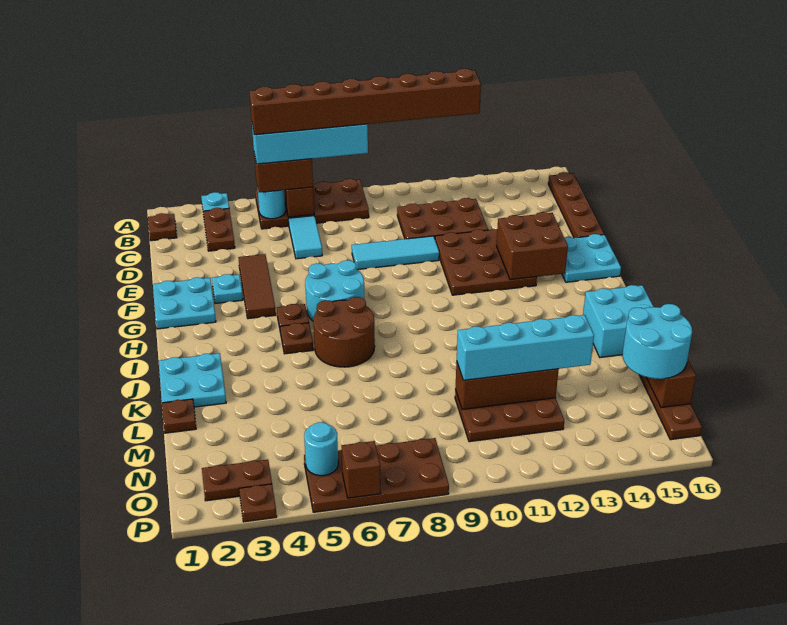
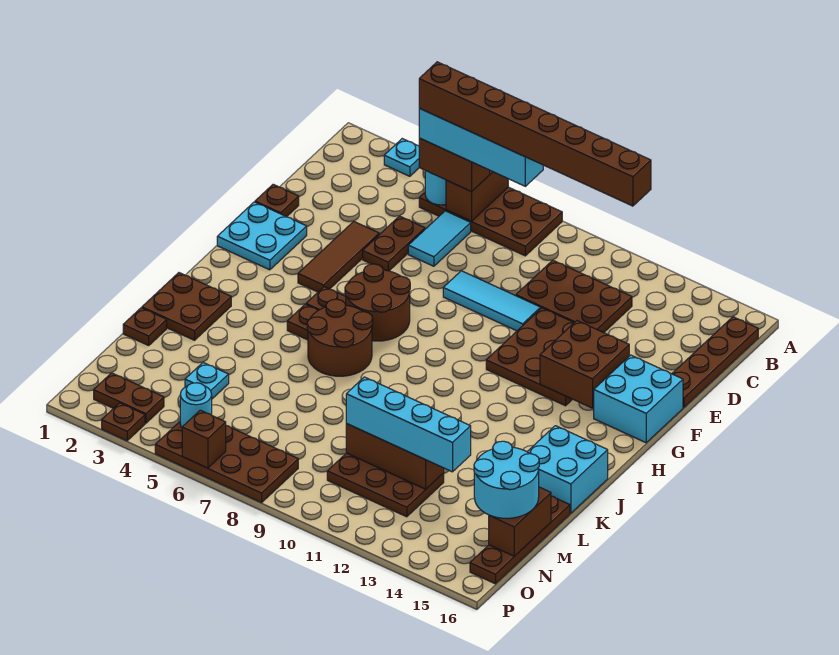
brown 1x1 plate [148,213,177,241] -> brown 1x1 plate moved to [255,184,299,217]
brown 1x2 plate [203,208,235,251] -> brown 1x2 plate moved to [363,216,425,271]
cyan 1x1 plate [212,274,243,303] -> cyan 1x1 plate moved to [185,363,229,399]
cyan 2x2 plate [562,234,621,282] -> cyan 2x2 brick [594,355,683,443]
cyan 2x2 round brick [305,260,364,321] -> brown 2x2 round brick [345,264,410,341]
cyan 2x2 plate [159,353,226,407] -> brown 2x2 plate [142,273,231,340]

